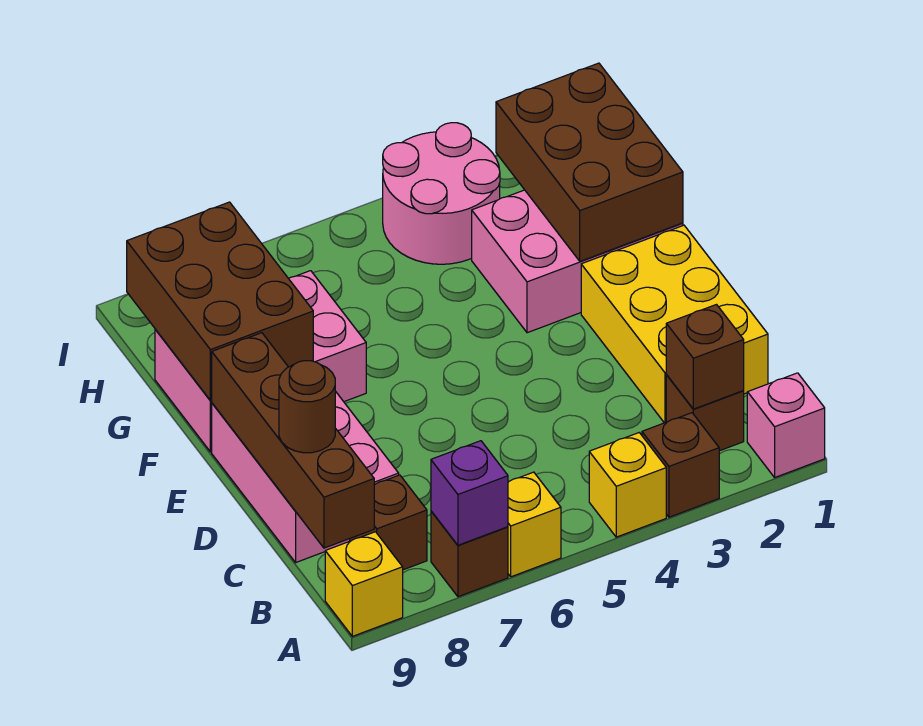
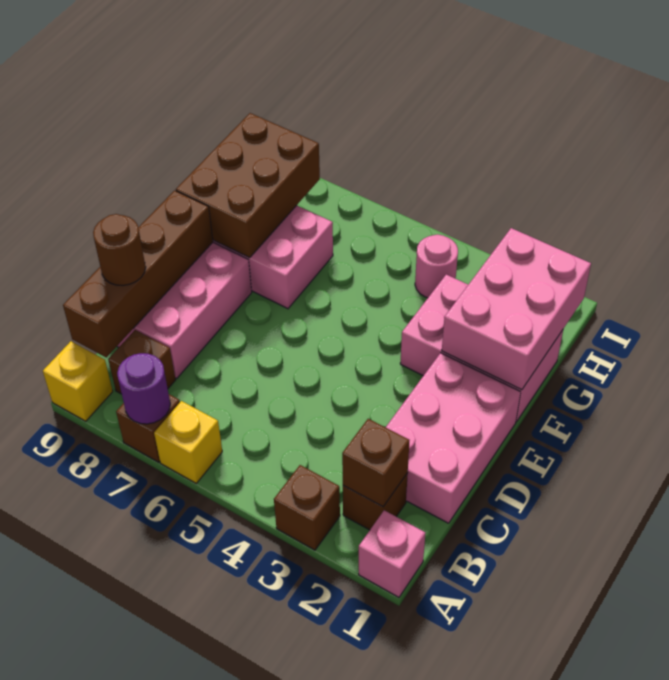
yellow 1x1 brick [589,433,666,537] -> none
purple 1x1 brick [431,441,508,545] -> purple 1x1 round brick [117,353,170,424]
yellow 2x3 brick [581,225,768,423] -> pink 2x3 brick [386,353,521,523]
brown 2x3 brick [496,63,683,261] -> pink 2x3 brick [442,228,591,390]
pink 2x2 round brick [383,123,500,264] -> pink 1x1 round brick [415,235,458,298]

